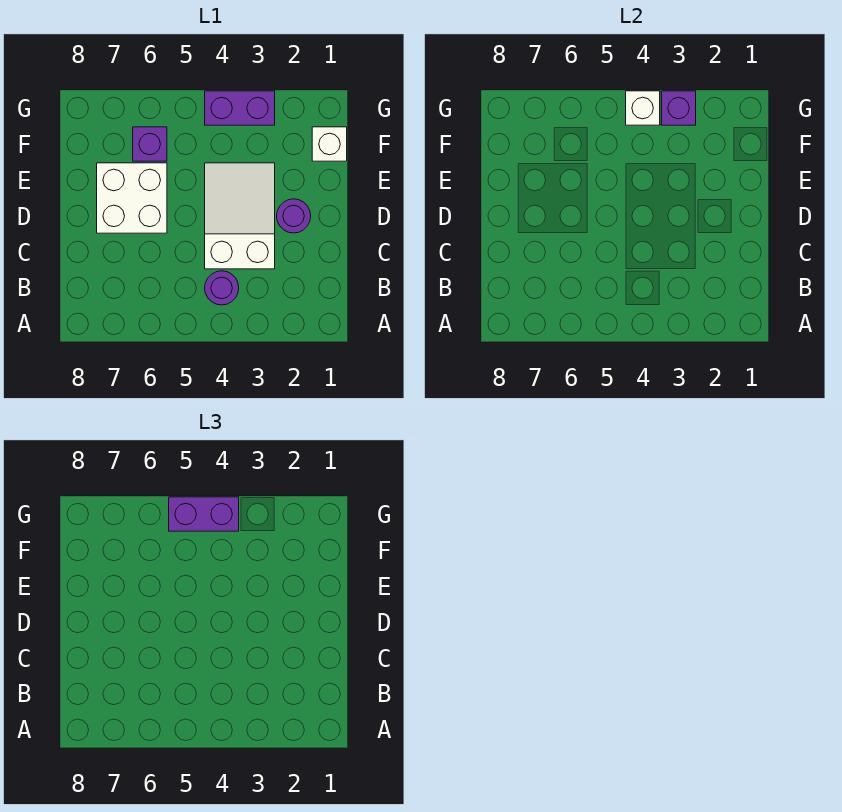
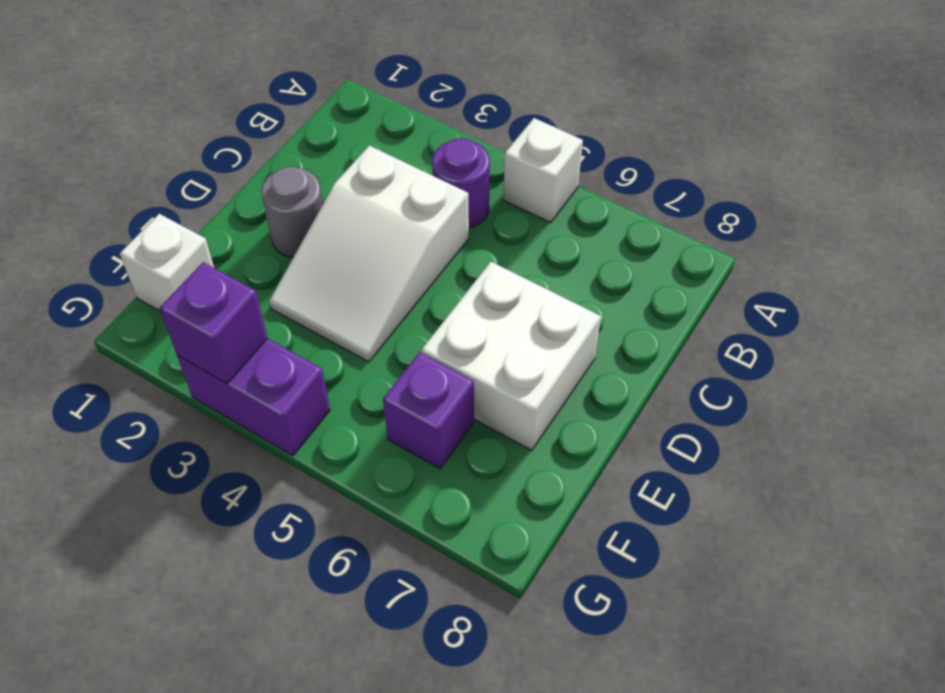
purple 1x1 round brick [277,199,311,233] -> grey 1x1 round brick [261,167,323,258]
white 1x1 brick [626,91,660,125] -> white 1x1 brick moved to [503,118,583,223]
purple 1x2 brick [169,497,239,531] -> none

